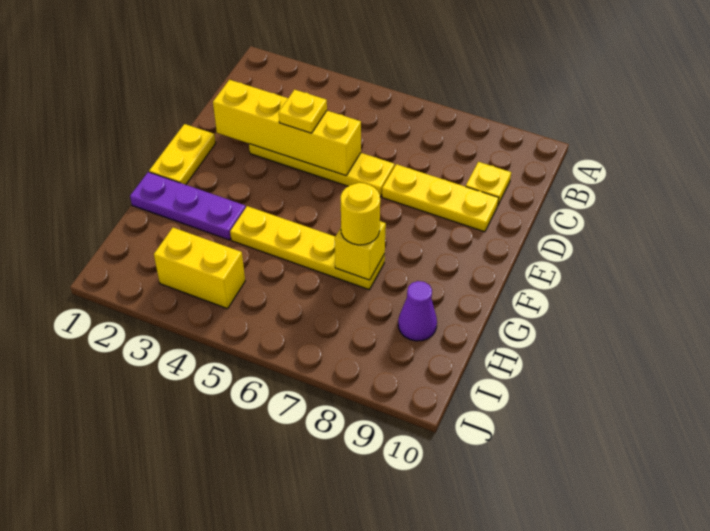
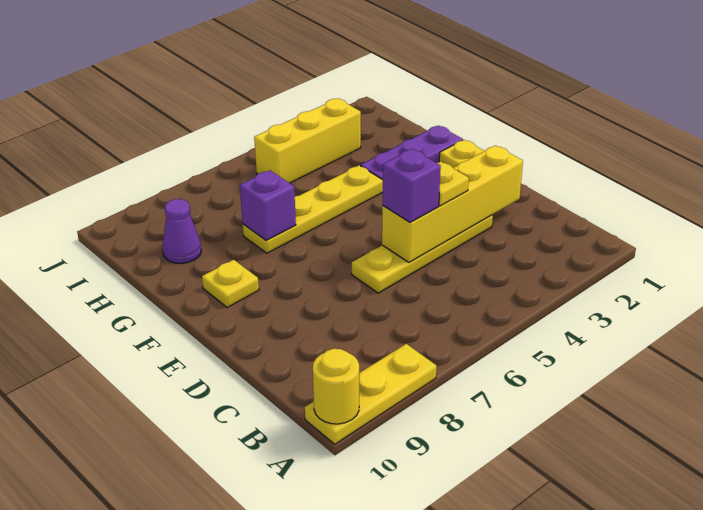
yellow 1x1 plate [466,162,511,205] -> yellow 1x1 plate moved to [202,260,259,307]
none -> purple 1x1 brick [383,149,441,222]
yellow 1x3 plate [382,164,499,232] -> yellow 1x3 plate moved to [305,344,437,444]
yellow 1x1 brick [335,221,386,280] -> purple 1x1 brick [240,170,296,241]
yellow 1x1 round brick [341,183,380,245] -> yellow 1x1 round brick moved to [313,349,359,424]
yellow 1x2 brick [154,228,245,309] -> yellow 1x3 brick [254,99,361,183]

